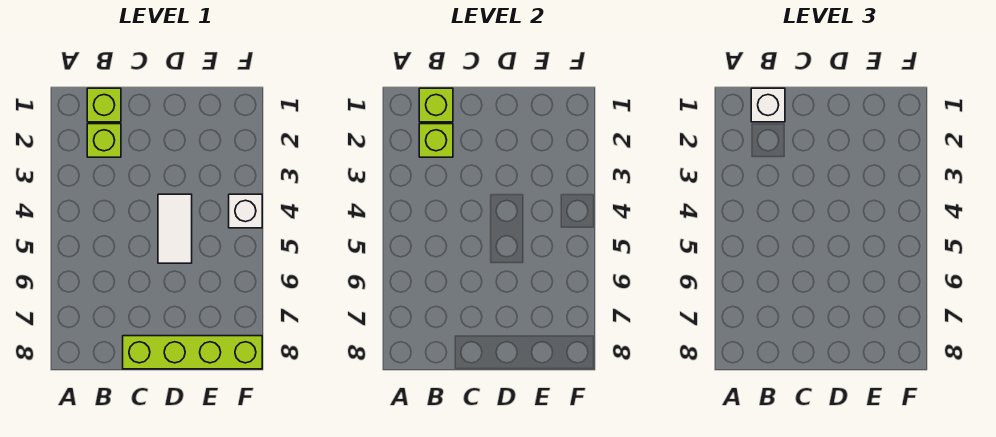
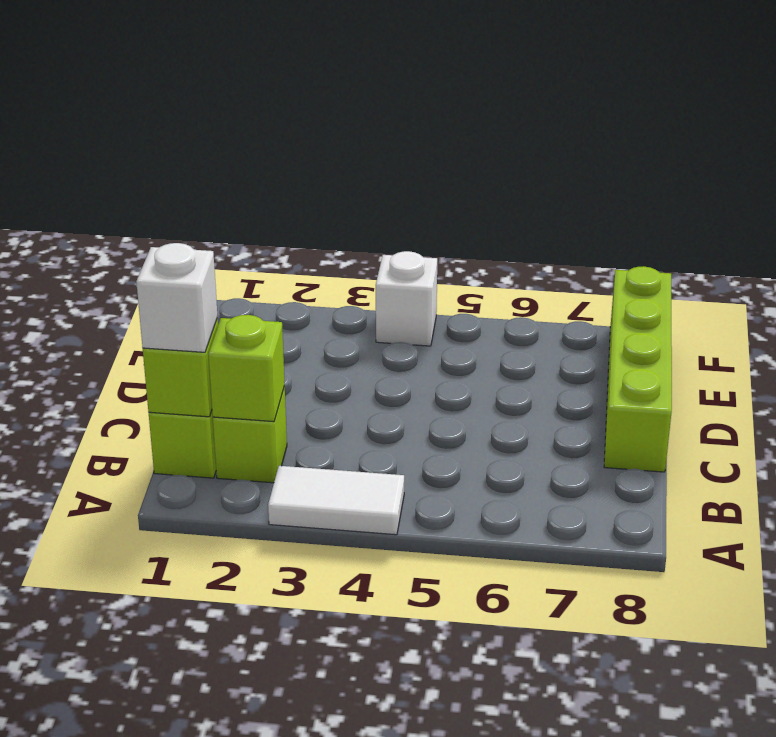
white 1x2 tile [158,194,192,263] -> white 1x2 tile moved to [268,466,404,535]

